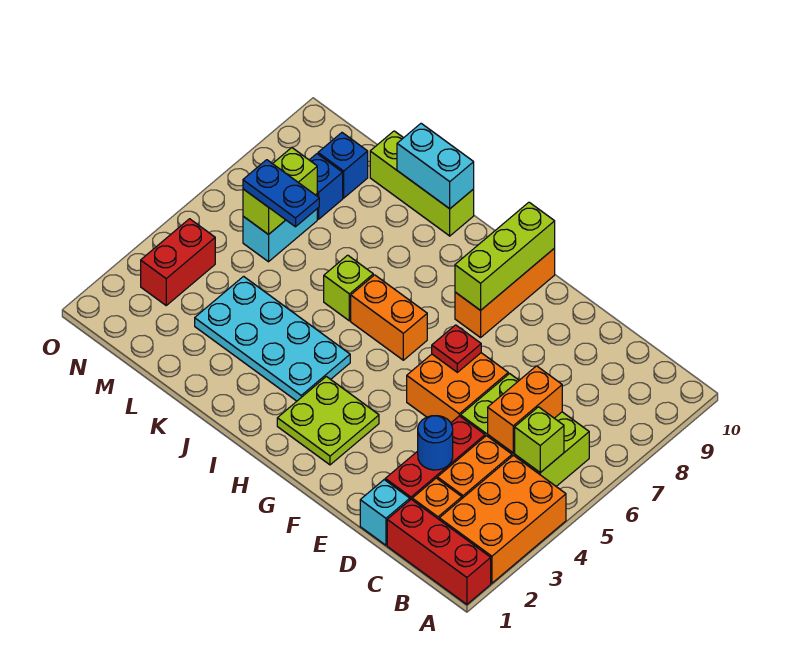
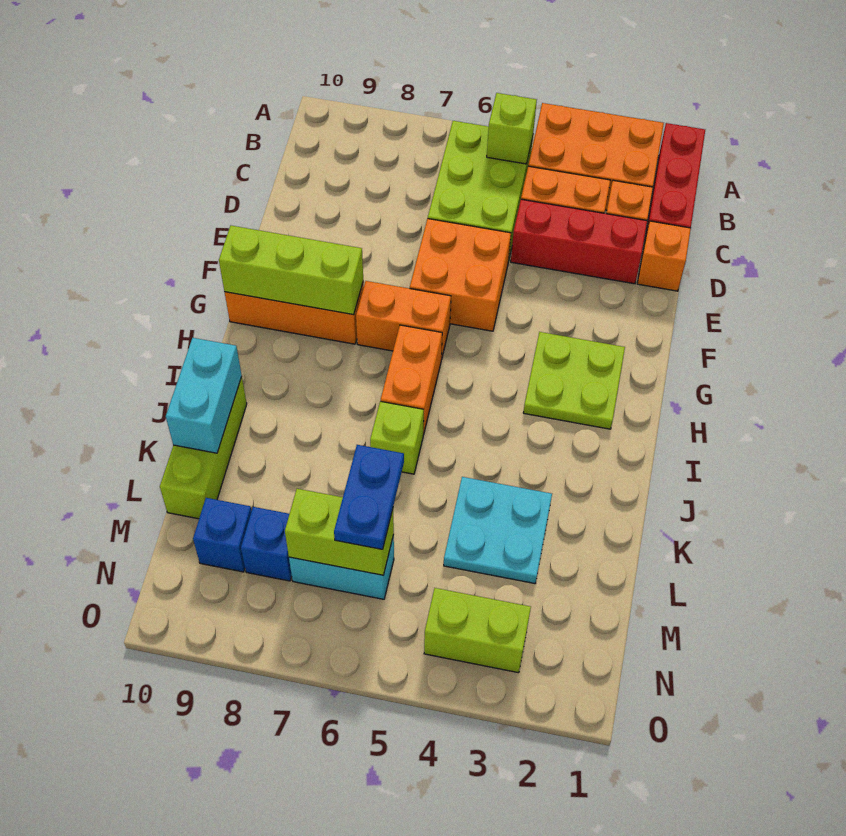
orange 1x2 brick [488,366,562,453] -> orange 1x2 brick moved to [356,281,451,359]
cyan 1x1 brick [360,480,410,545] -> orange 1x1 brick [637,221,691,291]
blue 1x1 round brick [418,416,453,470] -> none
red 1x1 plate [432,325,481,372] -> none
cyan 2x4 plate [195,276,350,401] -> cyan 2x2 plate [444,477,552,584]
red 1x2 brick [141,219,215,305] -> lime 1x2 brick [424,588,531,673]

